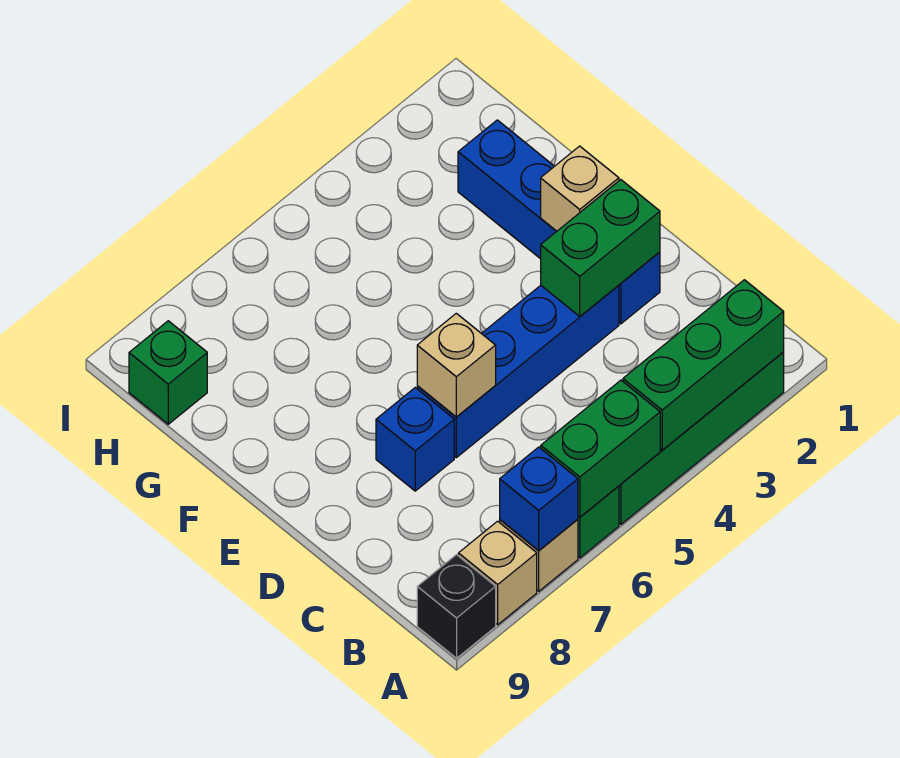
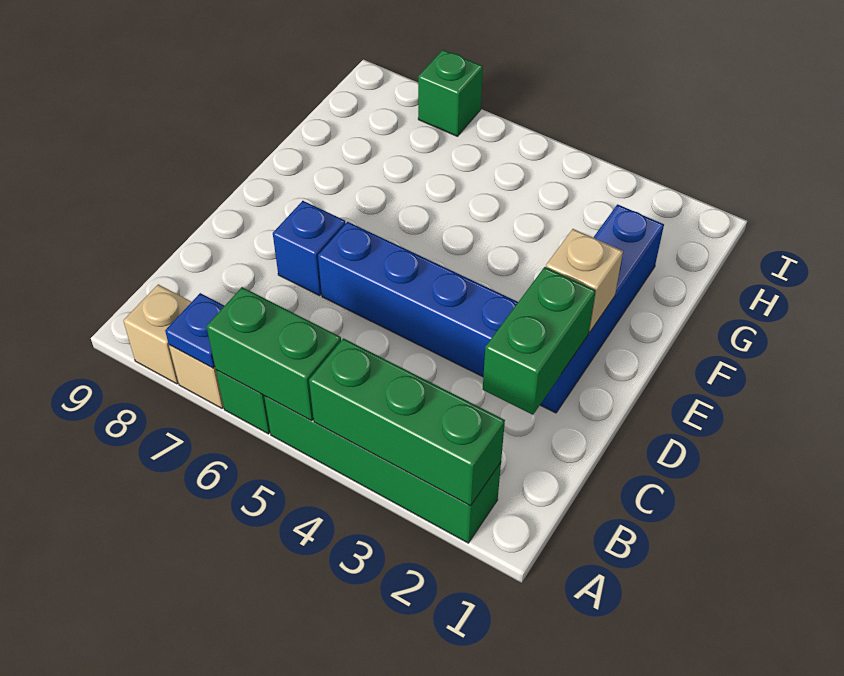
blue 1x1 brick [500,447,578,551] -> blue 1x1 plate [165,293,224,368]
black 1x1 brick [417,555,496,658] -> none
green 1x2 brick [541,180,660,316] -> green 1x2 brick turned to [483,267,596,415]
tan 1x1 brick [417,313,496,417] -> none
green 1x1 brick [129,321,207,424] -> green 1x1 brick moved to [418,50,483,136]

